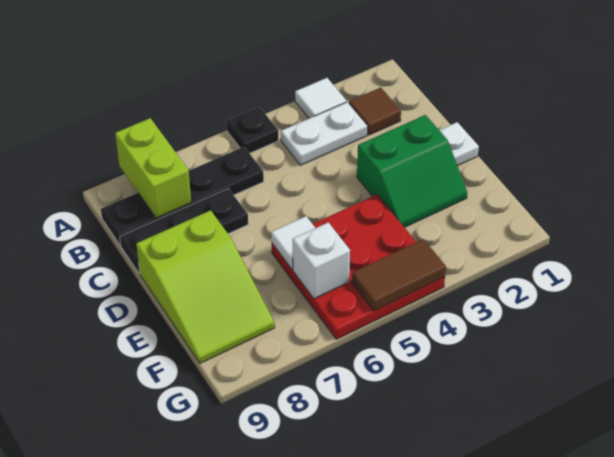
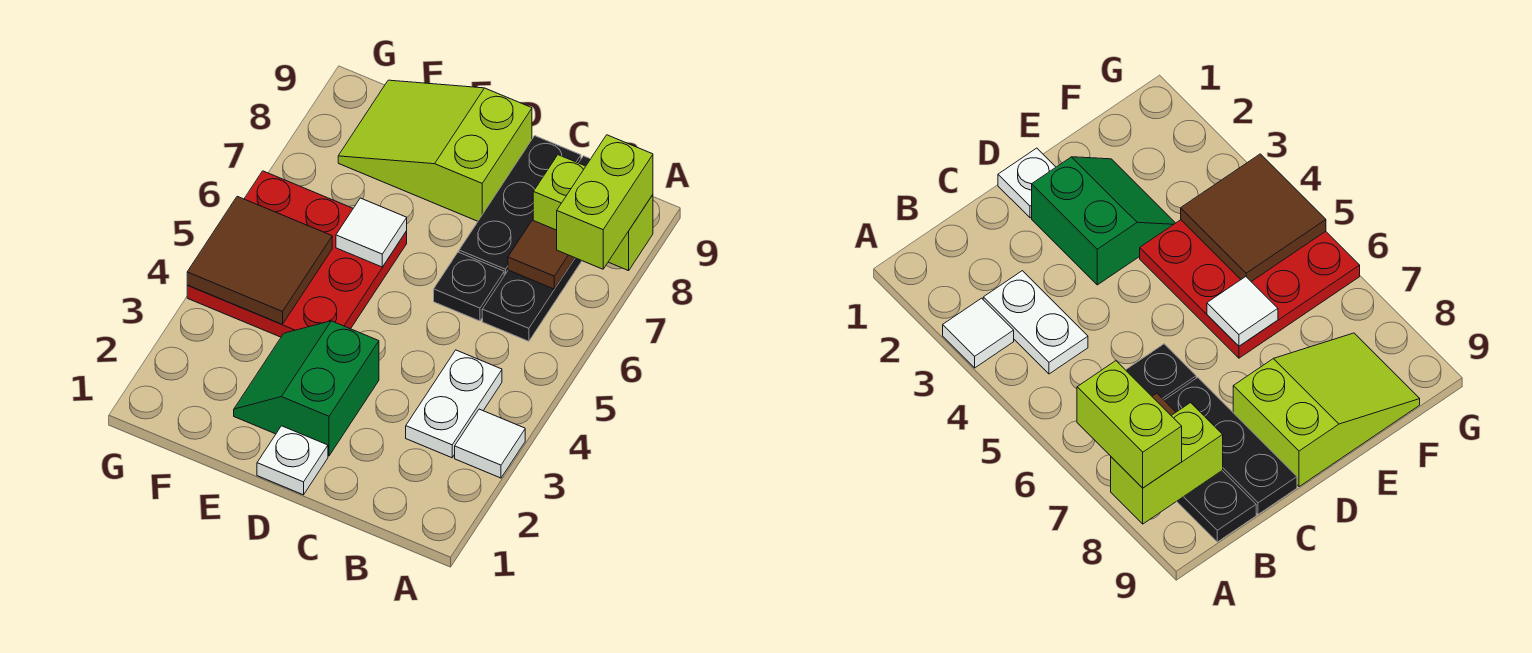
black 1x1 plate [226,107,278,153] -> black 1x1 plate moved to [434,252,504,321]
none -> lime 1x2 brick [557,135,653,269]
brown 1x1 tile [349,88,401,135] -> brown 1x1 tile moved to [508,220,575,289]
white 1x1 brick [293,222,350,299] -> none
brown 1x2 tile [352,239,446,311] -> brown 2x2 tile [187,196,332,324]

